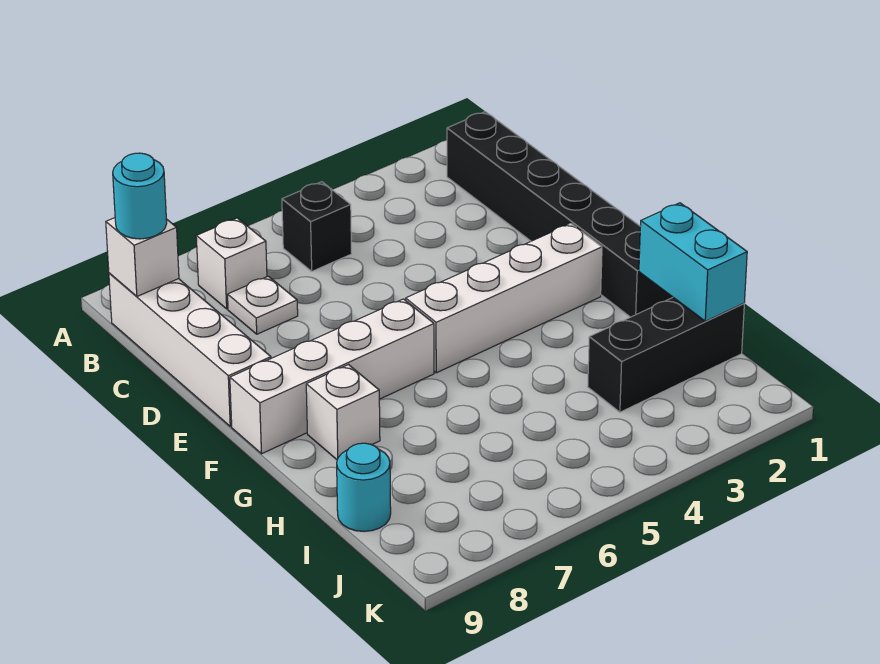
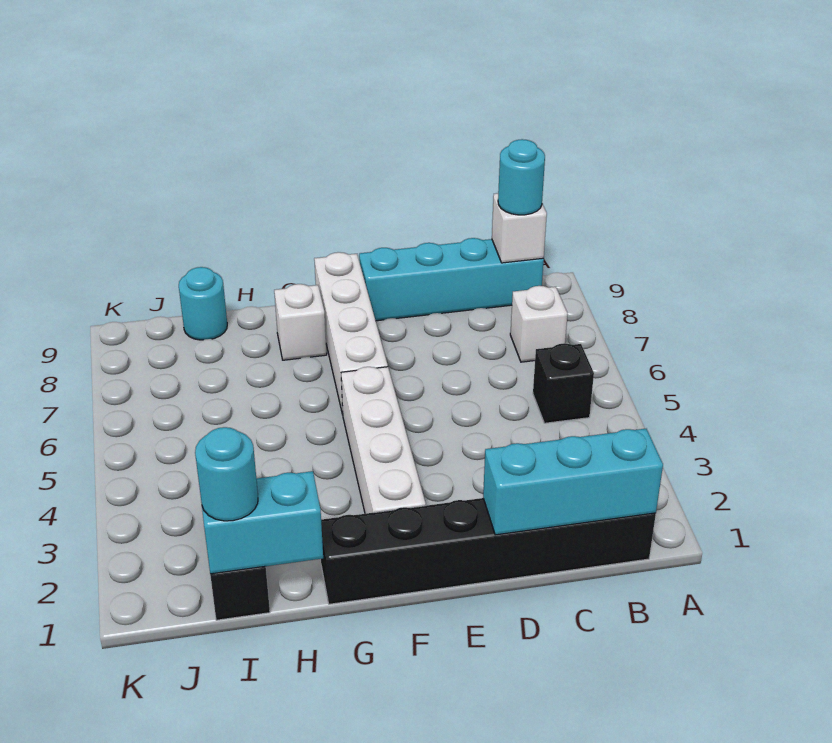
none -> cyan 1x3 brick [483,429,663,535]
white 1x4 brick [109,273,271,426] -> cyan 1x4 brick [359,238,544,321]
white 1x1 plate [228,276,298,334] -> none
none -> cyan 1x1 round brick [195,427,258,521]

